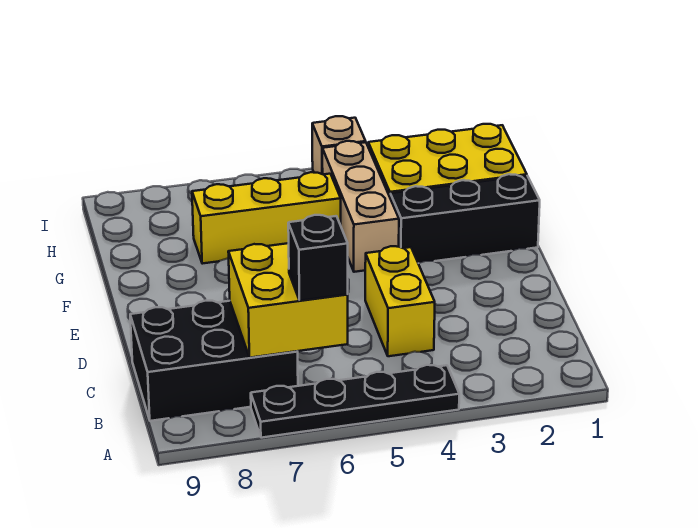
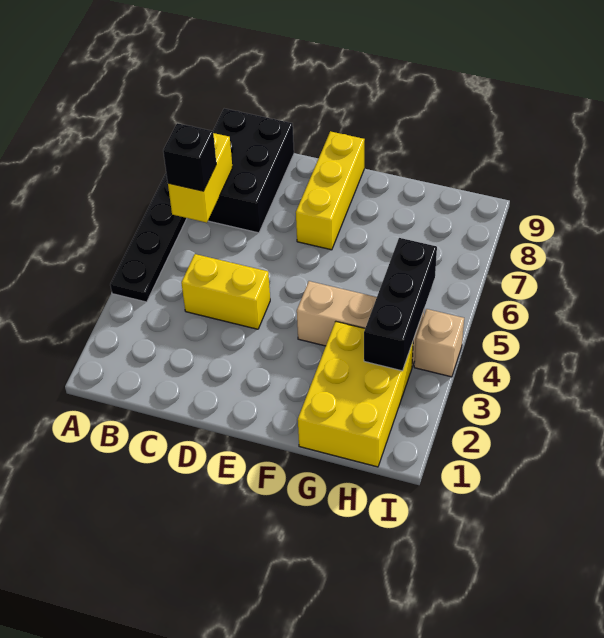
yellow 2x2 brick [228,243,348,358] -> yellow 1x2 brick [168,133,232,223]
black 1x3 brick [390,174,540,263] -> black 1x3 brick moved to [364,238,437,371]
yellow 1x3 brick [192,172,341,264] -> yellow 1x3 brick moved to [296,131,365,250]

